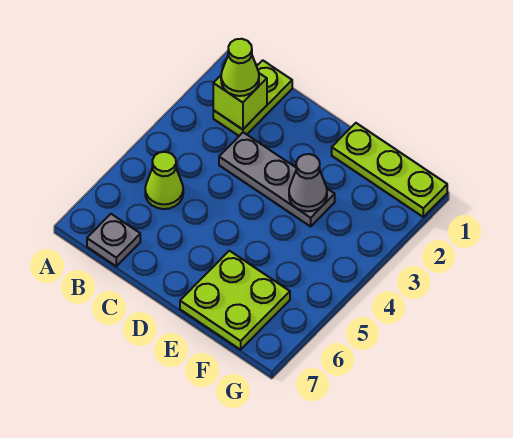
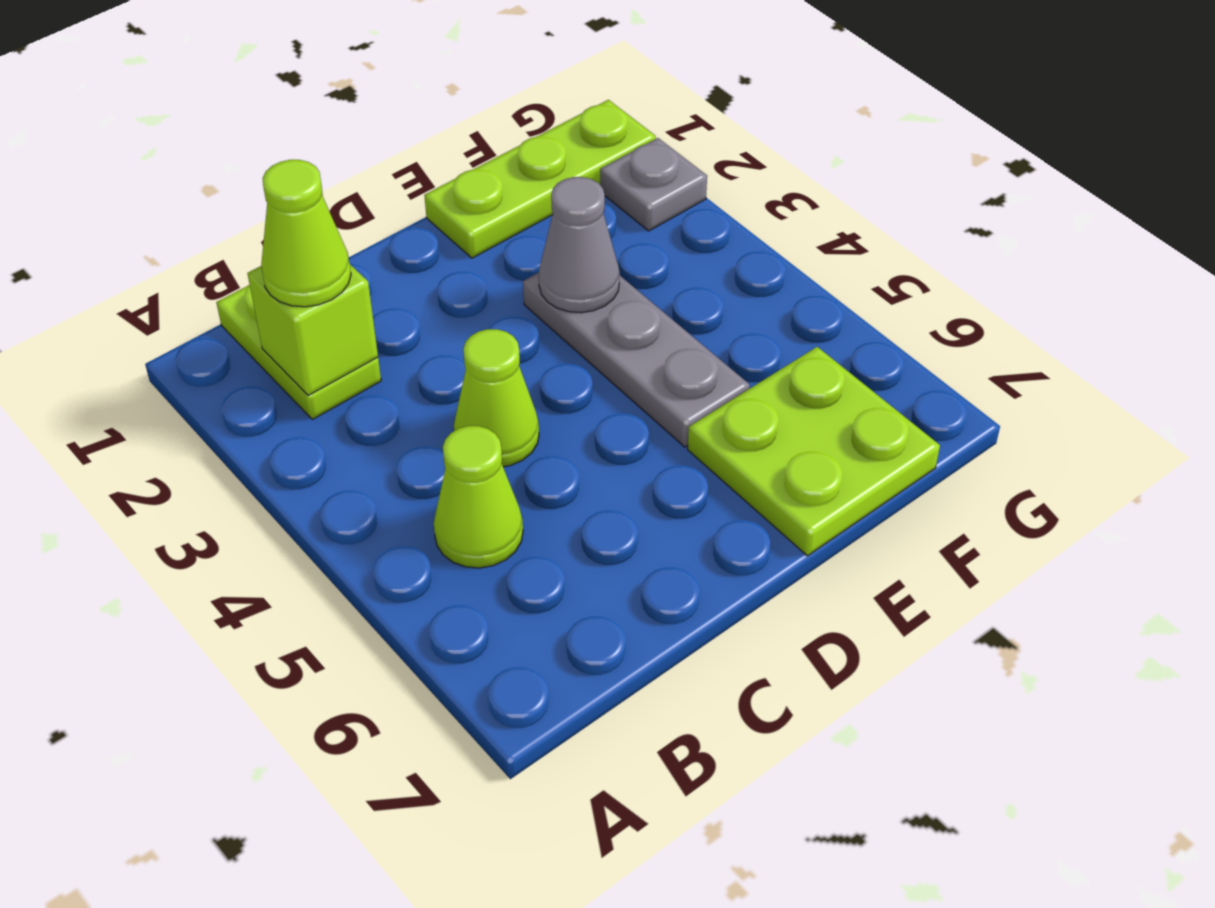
grey 1x1 plate [87,214,140,266] -> grey 1x1 plate moved to [600,138,707,231]
grey 1x3 plate [219,132,335,226] -> grey 1x3 plate turned to [523,273,750,447]
none -> lime 1x1 cone [454,329,539,467]

